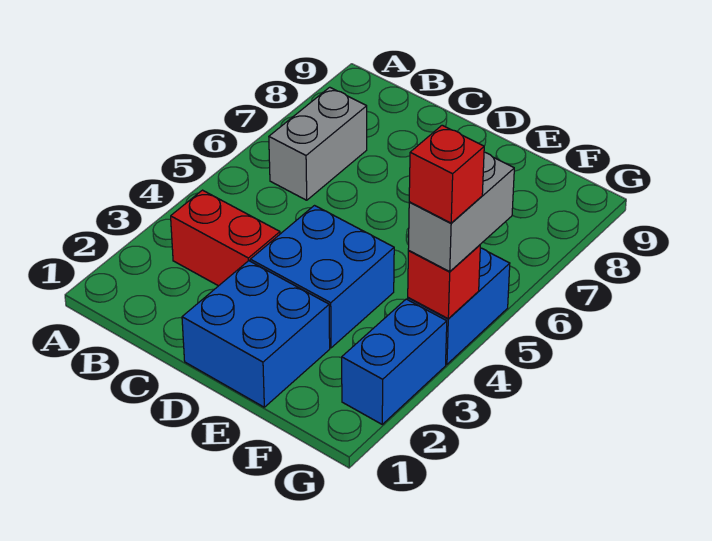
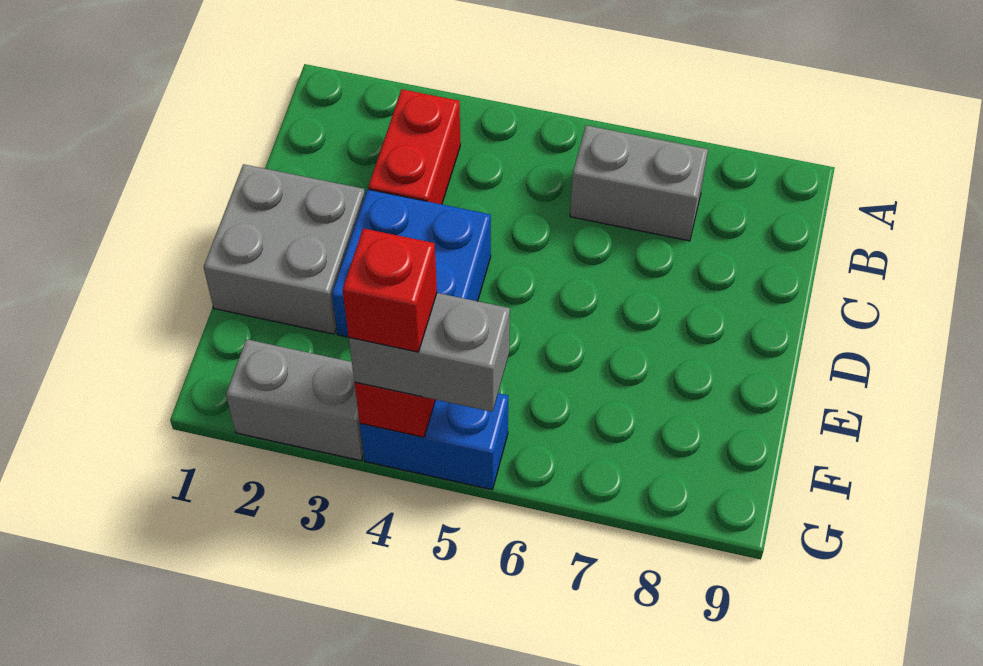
blue 2x2 brick [182,261,330,407] -> grey 2x2 brick [204,164,365,334]
blue 1x2 brick [342,299,447,424] -> grey 1x2 brick [226,339,364,461]

